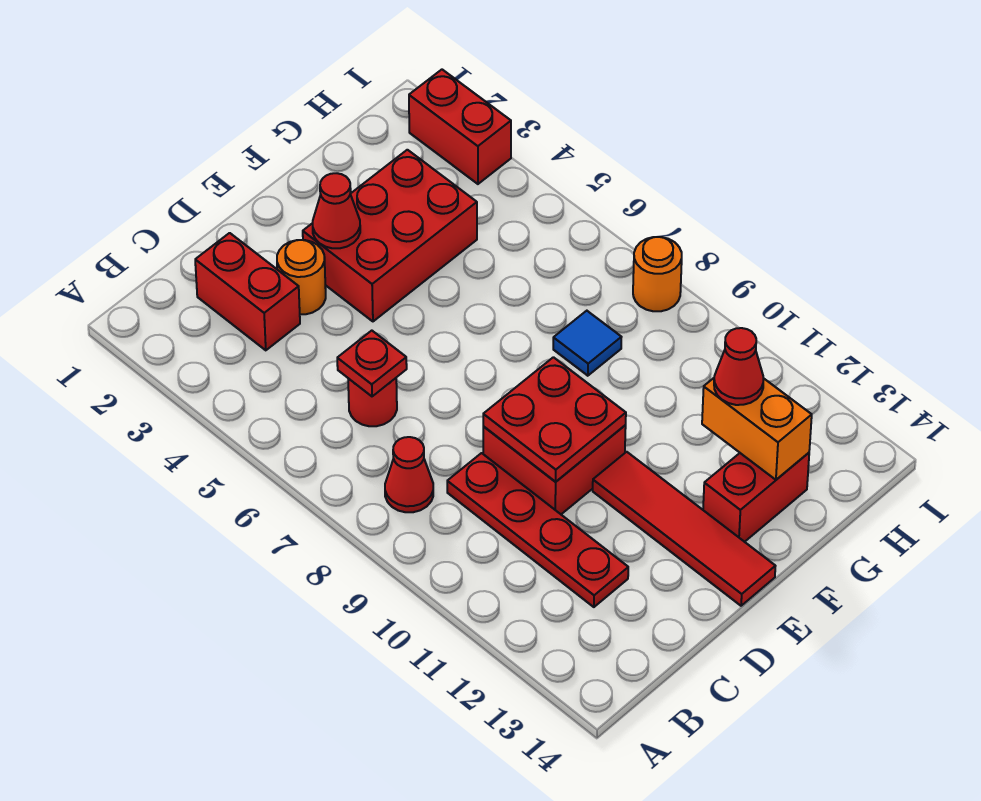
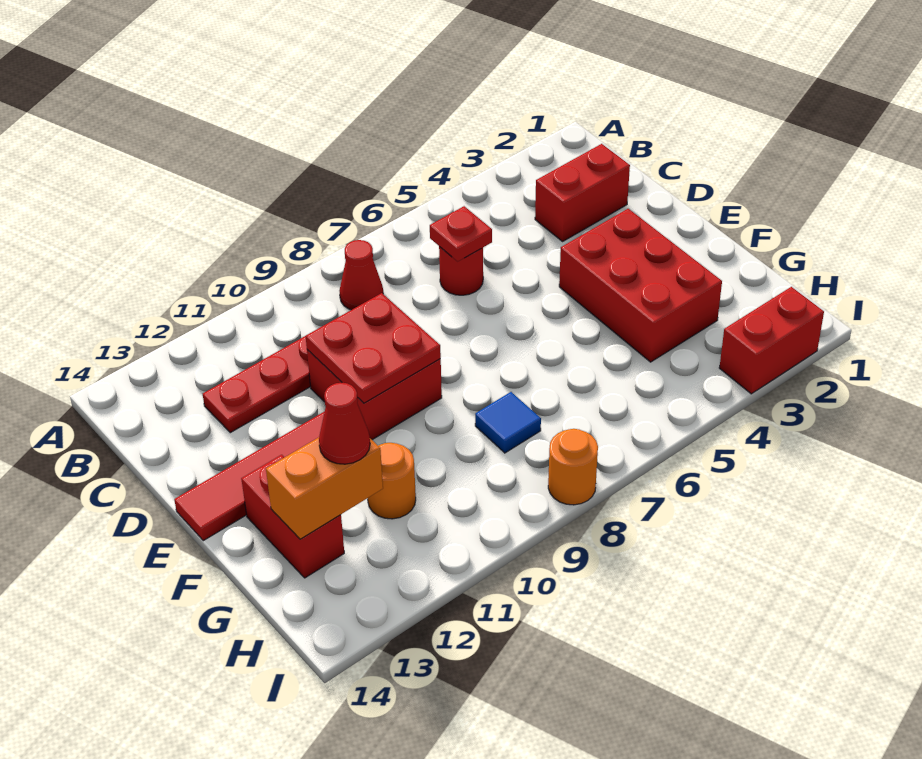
orange 1x1 round brick [277,240,326,314] -> orange 1x1 round brick moved to [368,443,416,519]
red 1x1 cone [313,173,360,248] -> none

